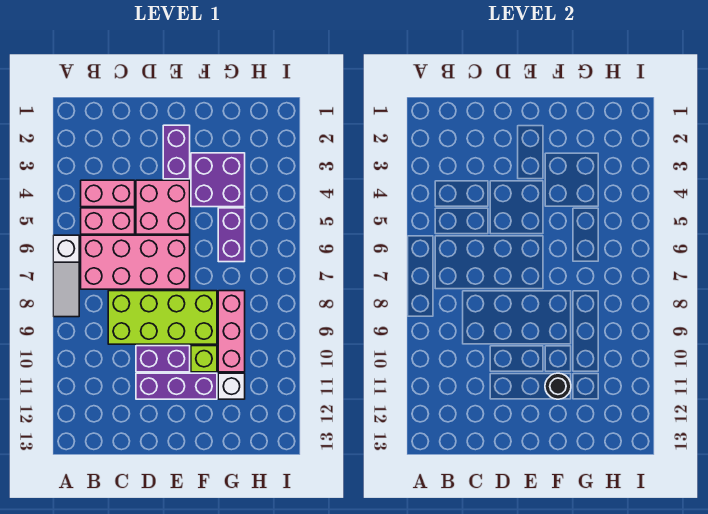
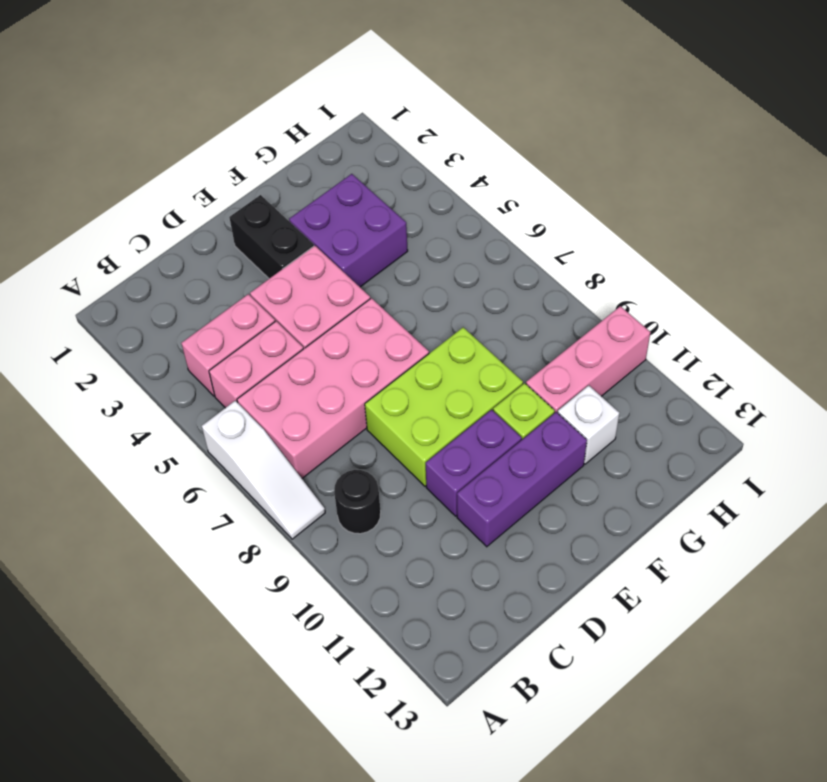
lime 2x4 brick [108,291,217,344] -> lime 2x3 brick [365,327,523,486]
purple 1x2 brick [163,125,190,179] -> black 1x2 brick [229,195,314,279]
black 1x1 round brick [545,373,571,399] -> black 1x1 round brick moved to [334,470,381,534]
purple 1x2 brick [218,208,245,262] -> none
pink 1x3 brick [218,291,245,372] -> pink 1x3 brick turned to [526,306,651,413]

